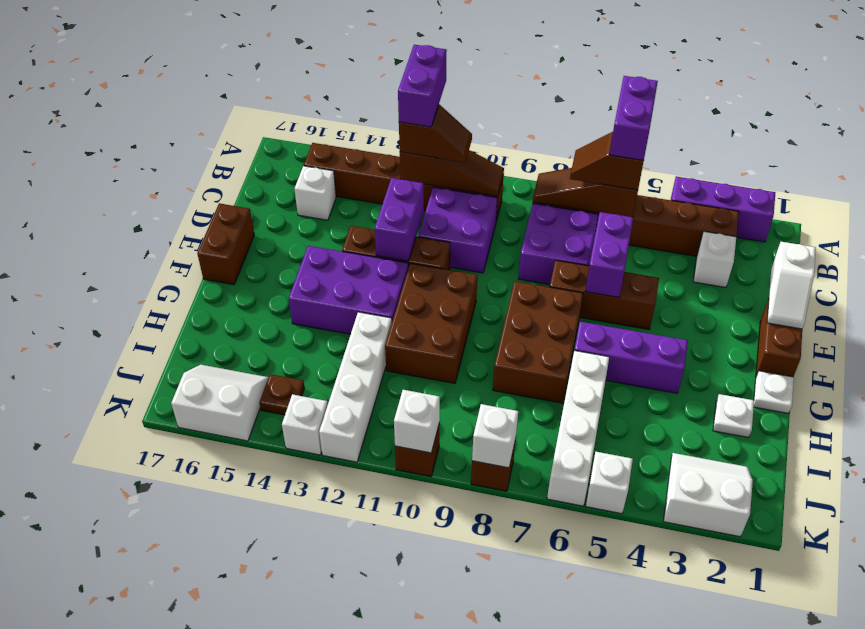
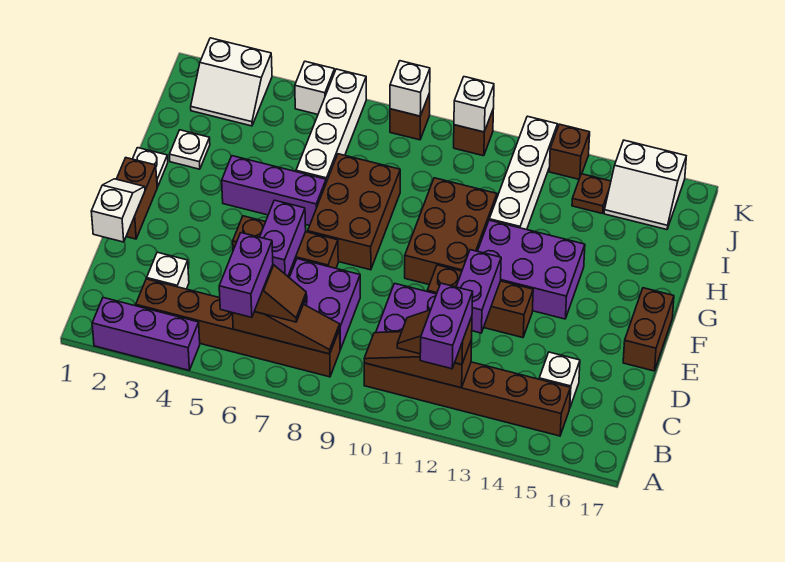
white 1x1 brick [282,394,328,455] -> brown 1x1 brick [549,124,590,179]

